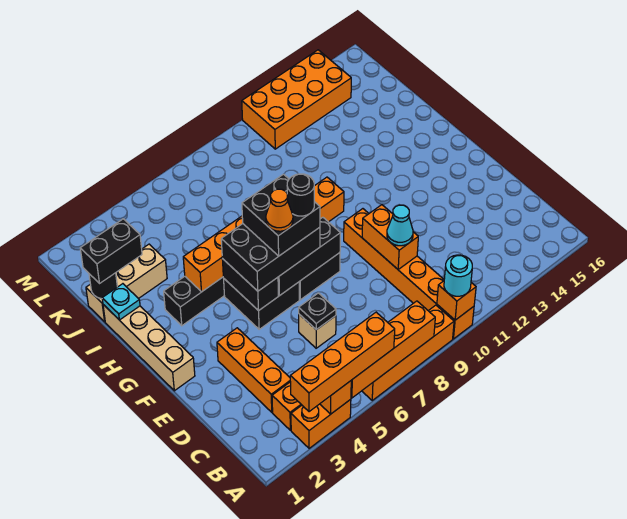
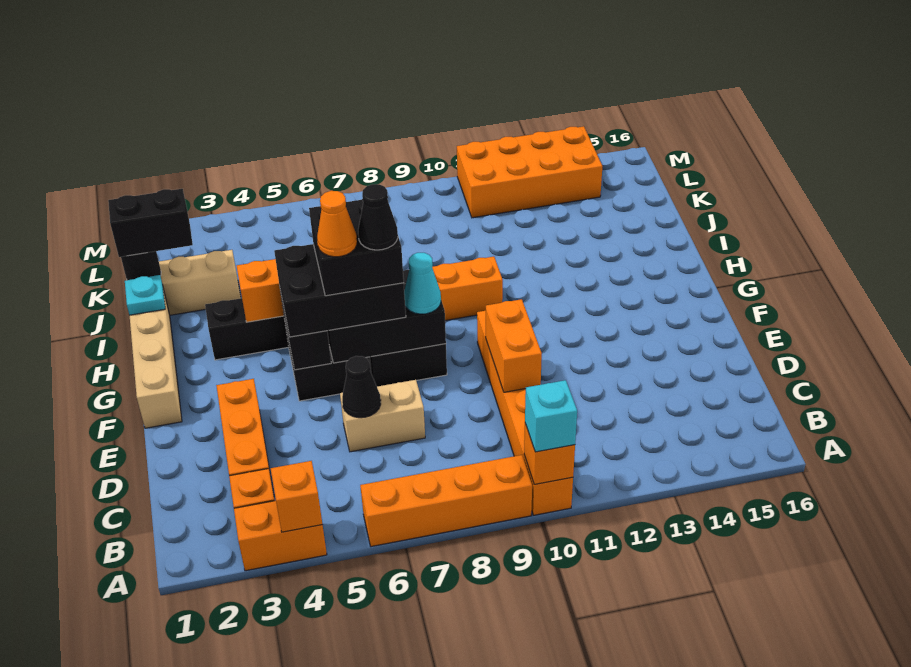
orange 1x4 brick [290,312,395,412] -> none
orange 1x4 brick [351,301,435,398] -> none
cyan 1x1 round brick [444,255,472,296] -> cyan 1x1 brick [525,380,577,452]
tan 1x1 brick [299,314,336,348] -> tan 1x2 brick [340,380,425,452]
black 1x1 plate [299,293,336,330] -> black 1x1 cone [342,356,381,418]
cyan 1x1 cone [387,205,413,246] -> cyan 1x1 cone moved to [404,253,441,314]
black 1x1 round brick [287,174,314,216] -> black 1x1 cone [358,184,398,250]

